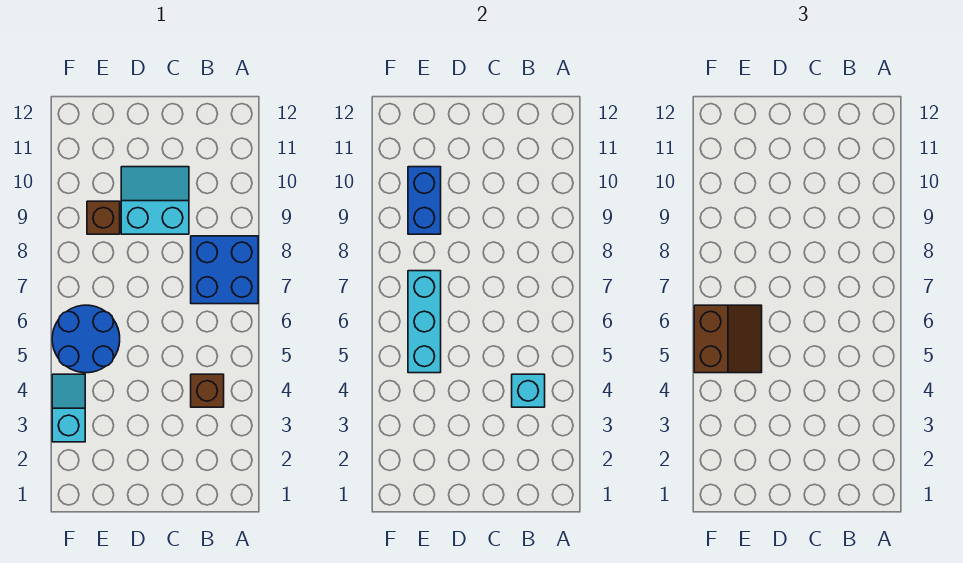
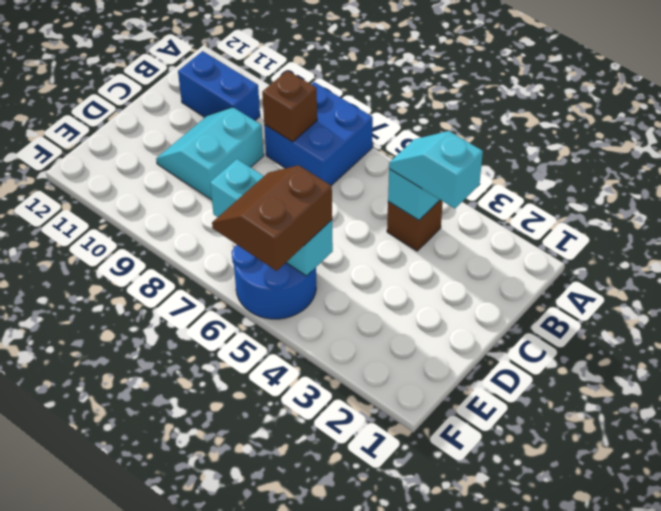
brown 2x2 slope [694,305,762,373] -> brown 2x2 slope turned to [212,165,332,271]
brown 1x1 brick [87,201,120,234] -> brown 1x1 brick moved to [262,70,317,142]
blue 1x2 brick [408,167,441,234] -> blue 1x2 brick moved to [178,51,260,120]
cyan 1x2 slope [52,374,85,442] -> cyan 1x2 slope moved to [389,131,483,209]

